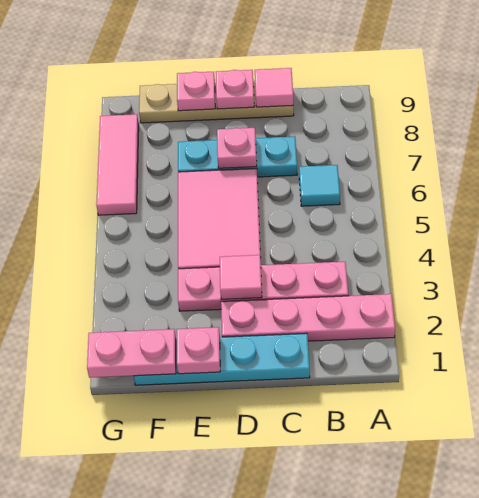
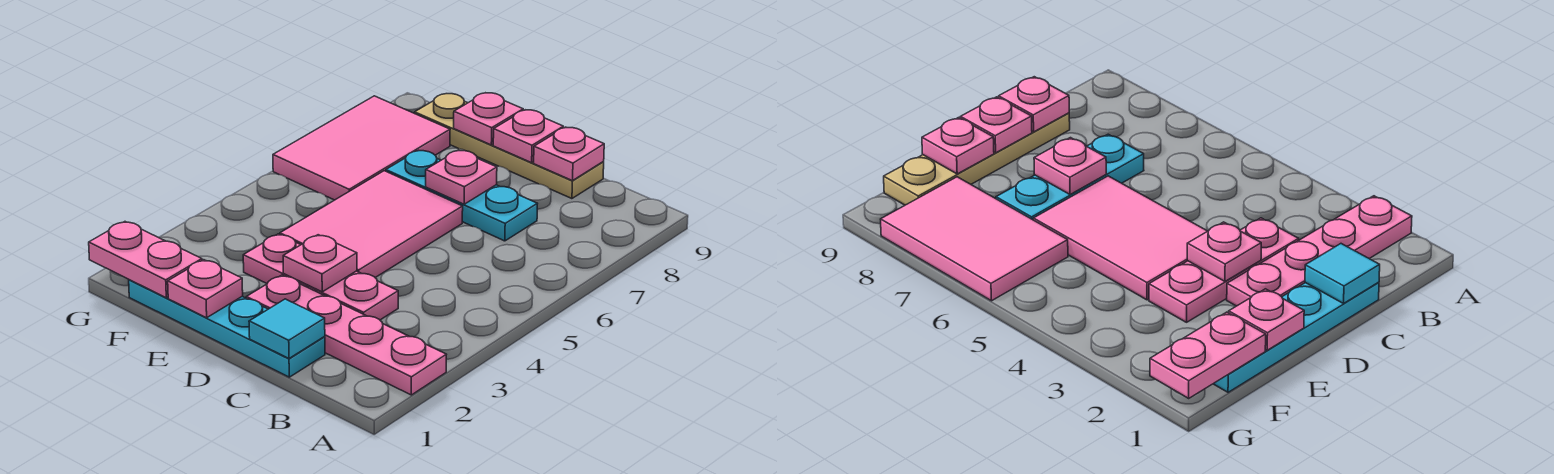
pink 1x4 plate [178,262,348,311] -> pink 1x3 plate [243,234,398,320]
cyan 1x1 tile [299,165,340,206] -> cyan 1x1 tile moved to [249,299,325,358]
pink 1x1 tile [255,68,293,107] -> pink 1x1 plate [534,127,604,181]
pink 1x1 tile [220,255,262,299] -> pink 1x1 plate [283,235,357,292]
pink 1x3 tile [96,114,139,215] -> pink 2x3 tile [273,96,450,200]

